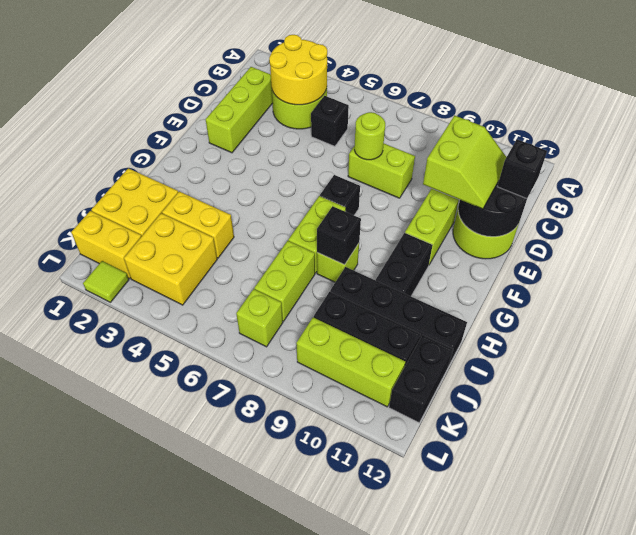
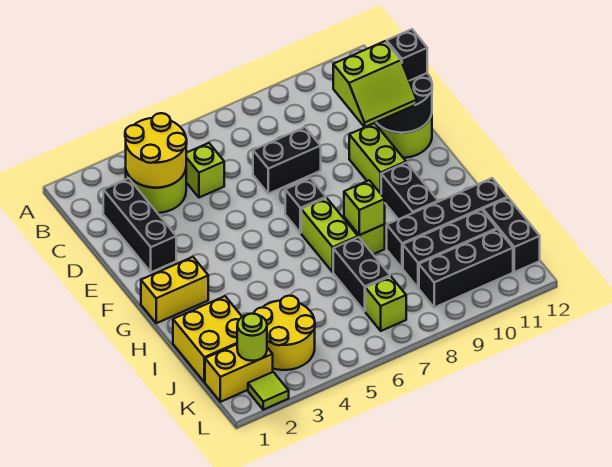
lime 1x3 brick [206,67,272,153] -> black 1x3 brick [103,178,176,272]
black 1x1 brick [311,96,349,146] -> lime 1x1 brick [186,143,224,198]
lime 1x2 brick [348,144,415,198] -> black 1x2 brick [253,127,321,194]
lime 1x1 round brick [354,112,385,160] -> lime 1x1 round brick moved to [237,314,267,361]
lime 2x2 slope [423,115,506,209] -> lime 2x2 slope turned to [333,41,417,127]
black 1x1 brick [317,206,361,265] -> lime 1x1 brick [344,180,385,235]
yellow 1x2 brick [162,191,234,258] -> yellow 1x2 brick moved to [141,257,208,323]
lime 1x2 brick [254,241,315,321] -> black 1x2 brick [333,237,390,311]
yellow 2x2 brick [124,213,217,305] -> yellow 2x2 round brick [254,296,315,370]
lime 1x3 brick [296,317,405,407] -> black 1x3 brick [419,229,513,307]

